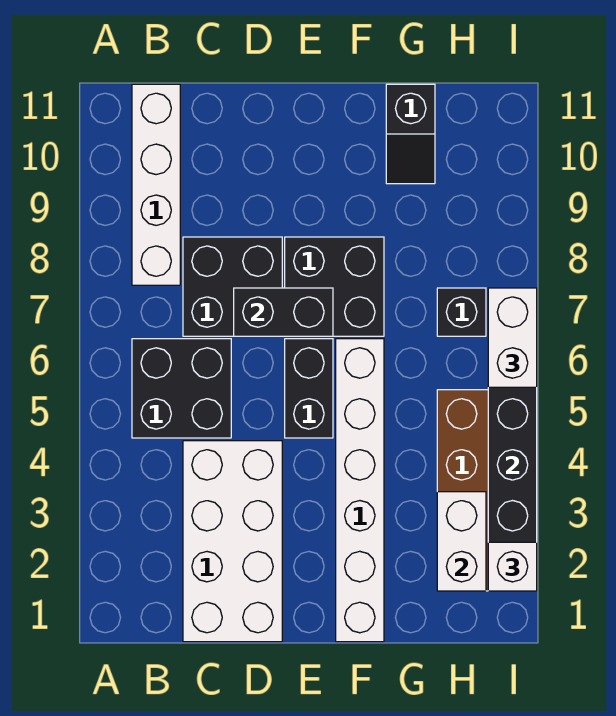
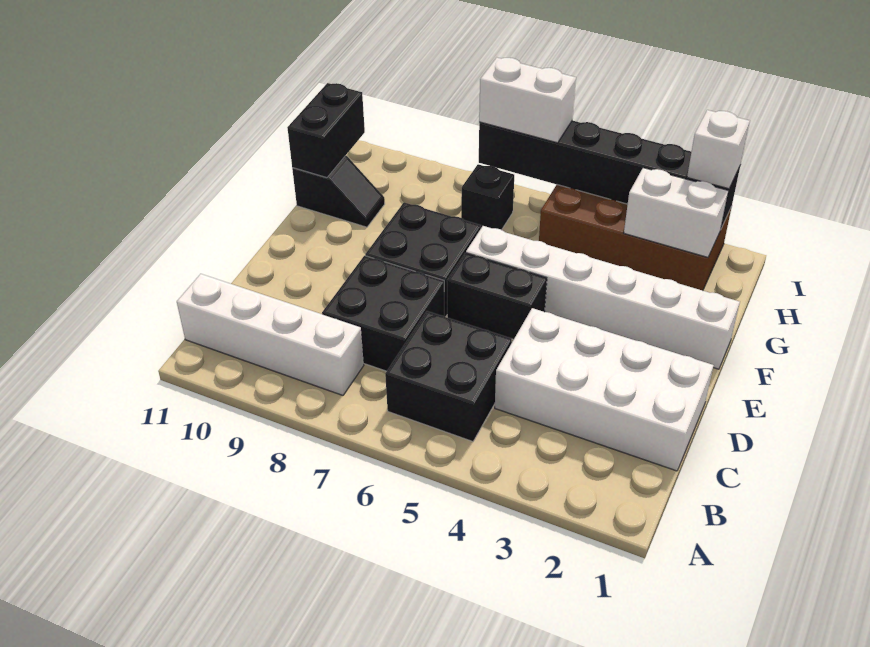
black 1x2 brick [234,288,333,336] -> black 1x2 brick moved to [287,83,365,178]

